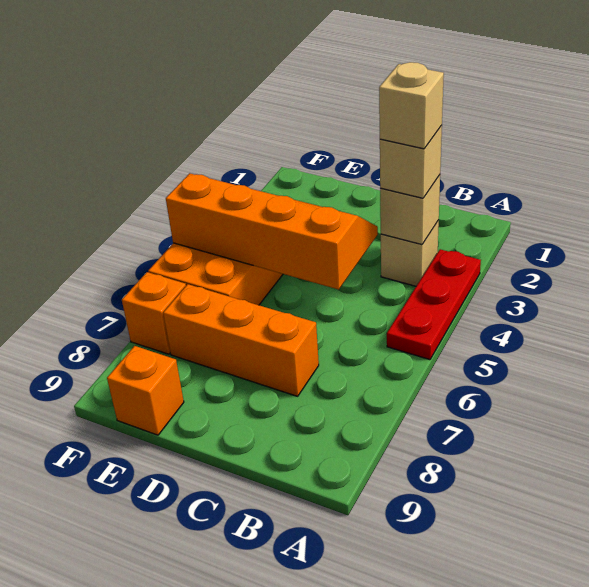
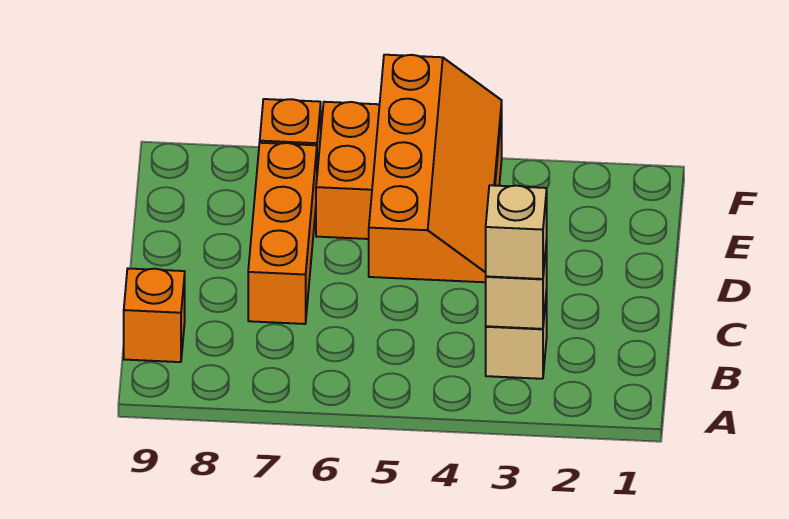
red 1x3 plate [387,249,481,360] -> none
tan 1x1 brick [379,62,444,149] -> none
orange 1x1 brick [107,346,184,435] -> orange 1x1 brick moved to [124,268,185,362]

